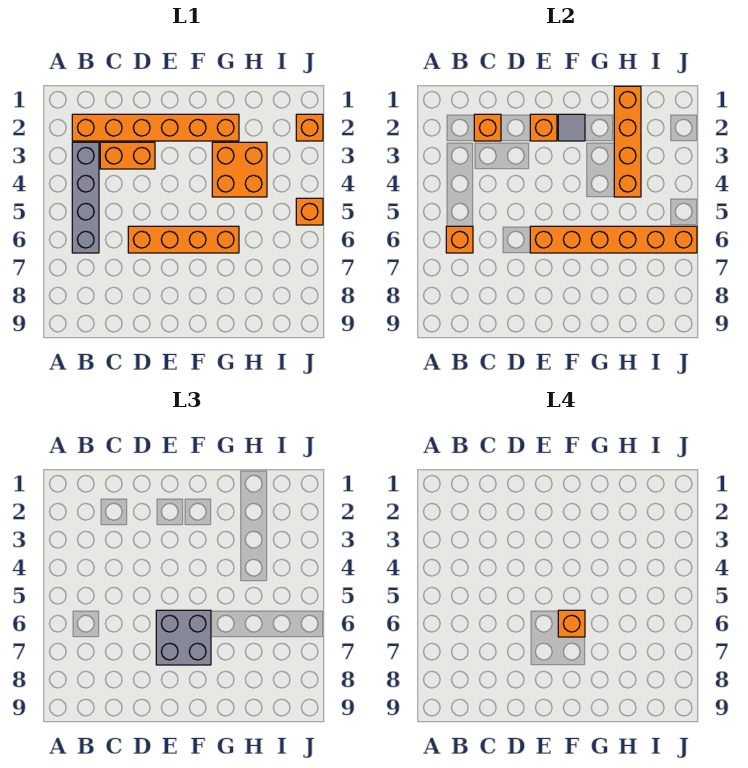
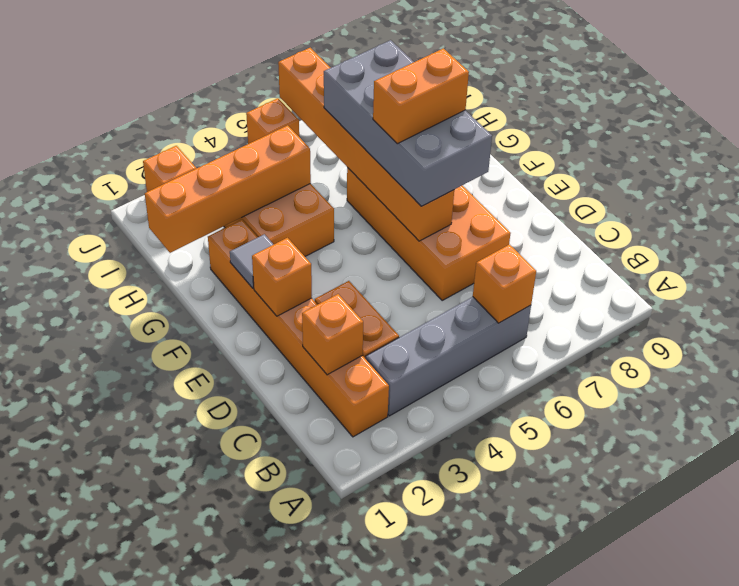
orange 1x4 brick [128,226,239,253] -> orange 2x4 brick [347,168,511,300]
grey 2x2 brick [156,610,211,665] -> grey 2x4 brick [324,40,492,206]
orange 1x1 brick [558,610,585,637] -> orange 1x2 brick [373,48,469,144]

